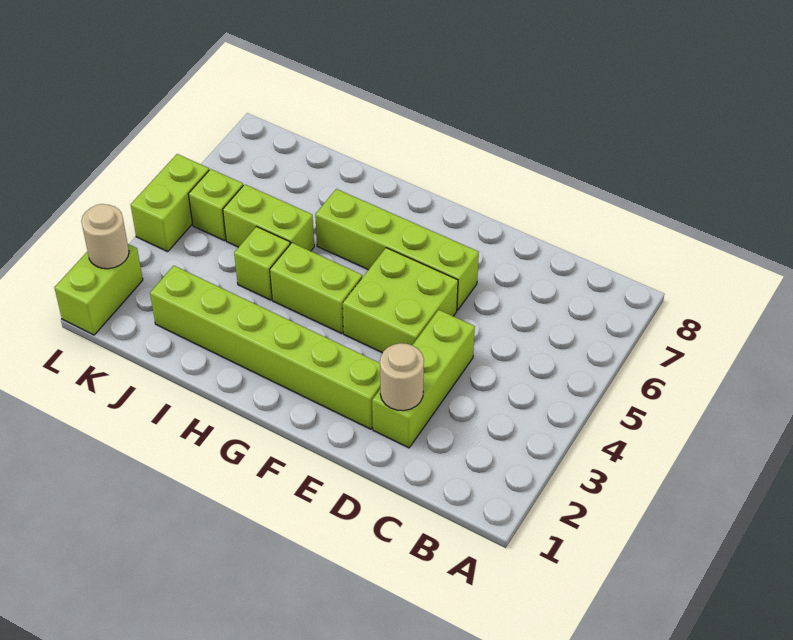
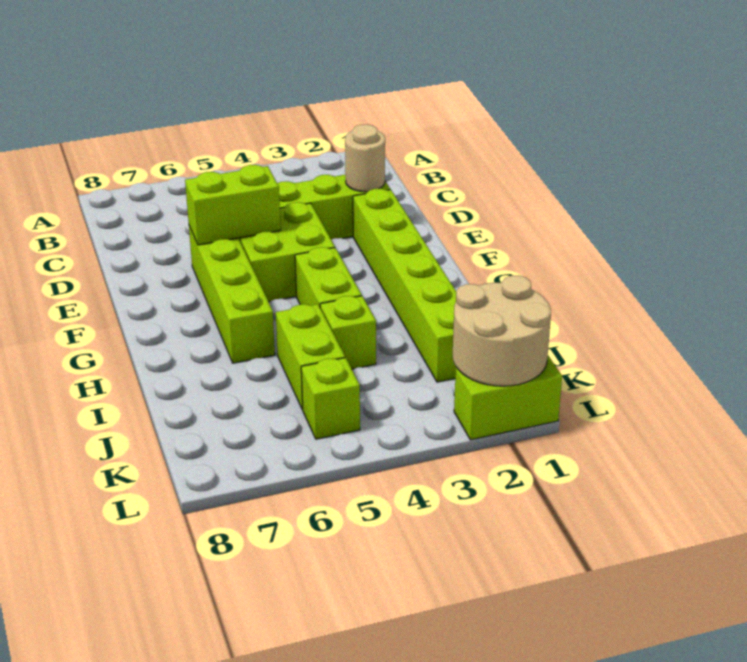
tan 1x1 round brick [81,204,129,269] -> tan 2x2 round brick [452,275,551,386]
lime 1x2 brick [131,154,209,251] -> lime 1x2 brick moved to [185,165,281,245]

